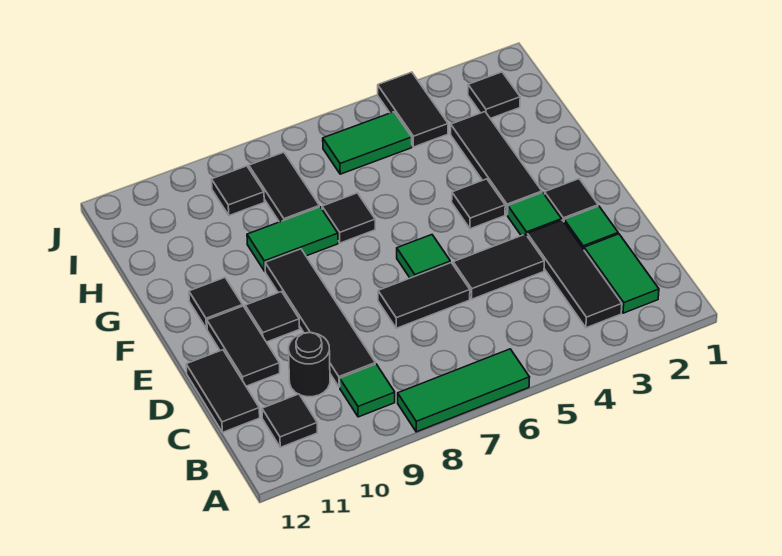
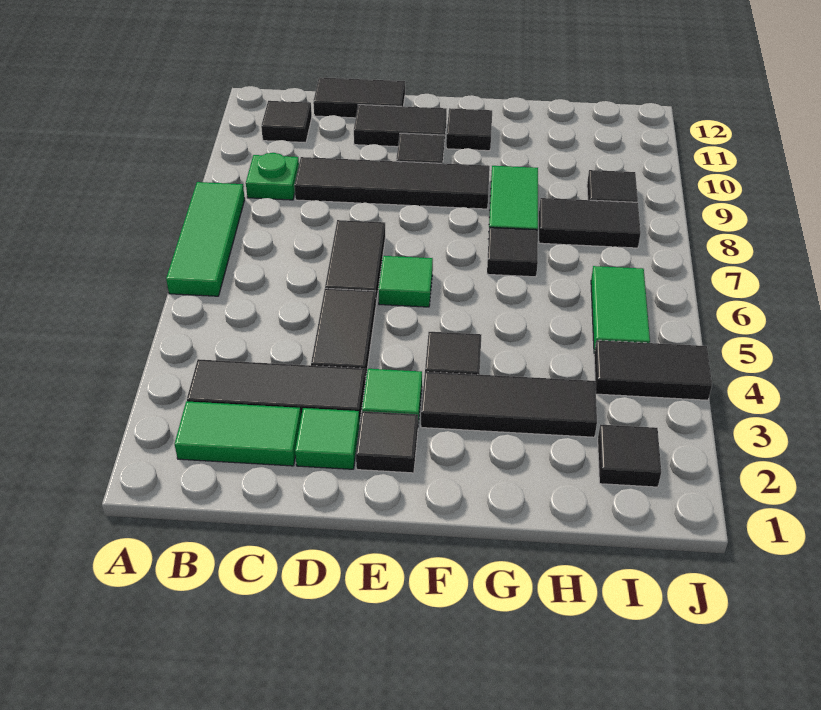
green 1x1 tile [340,364,395,417] -> green 1x1 plate [246,153,299,200]
black 1x1 round brick [289,333,330,397] -> none

